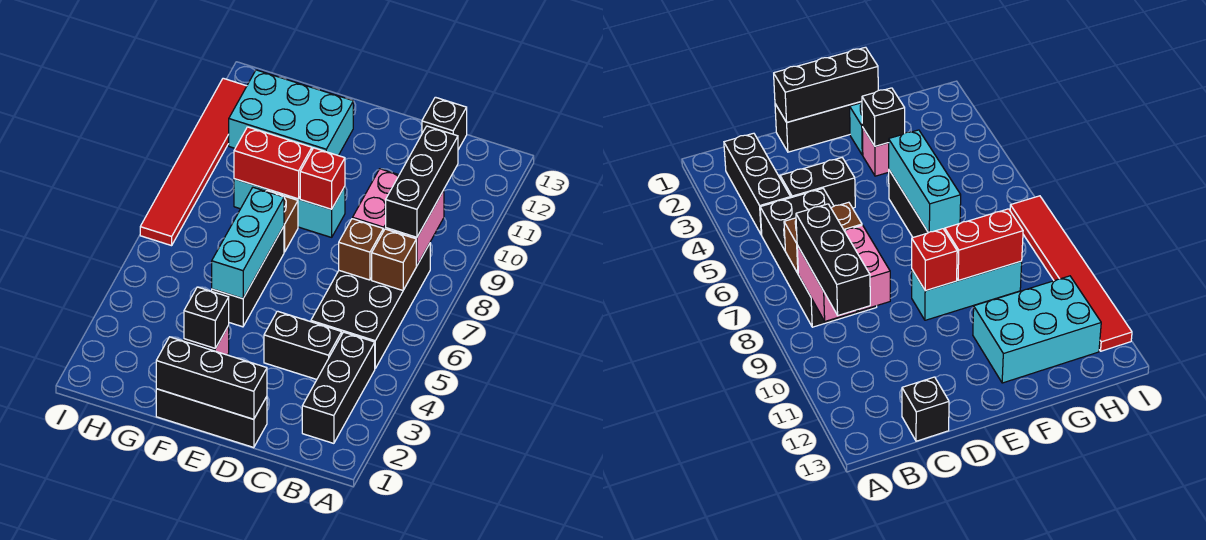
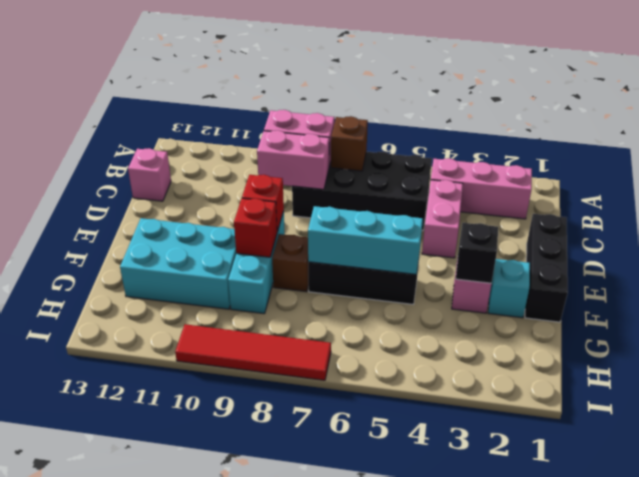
black 1x3 brick [302,332,375,443] -> pink 1x3 brick [431,158,532,219]
black 1x3 brick [386,126,458,237] -> none
black 1x2 brick [264,311,342,379] -> pink 1x2 brick [422,180,463,258]
brown 1x1 brick [339,219,383,280] -> none
black 1x1 brick [422,97,467,150] -> pink 1x1 brick [128,148,171,201]
black 1x3 brick [156,337,267,419] -> none
red 1x2 brick [234,127,312,199] -> red 1x1 brick [234,198,277,257]
cyan 2x3 brick [229,70,353,156] -> cyan 2x3 brick turned to [120,218,236,309]
red 1x6 tile [140,78,247,246] -> red 1x4 tile [175,324,331,380]

